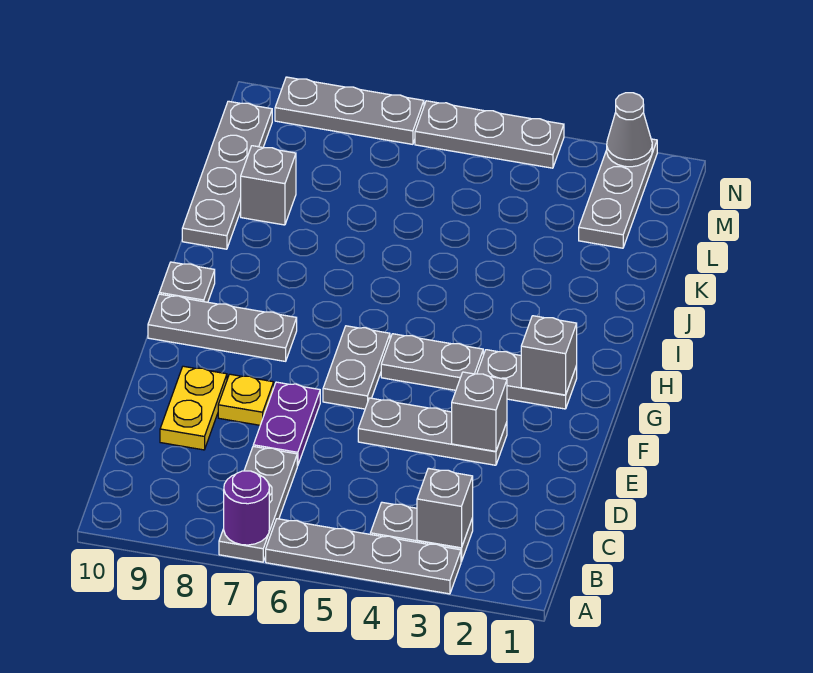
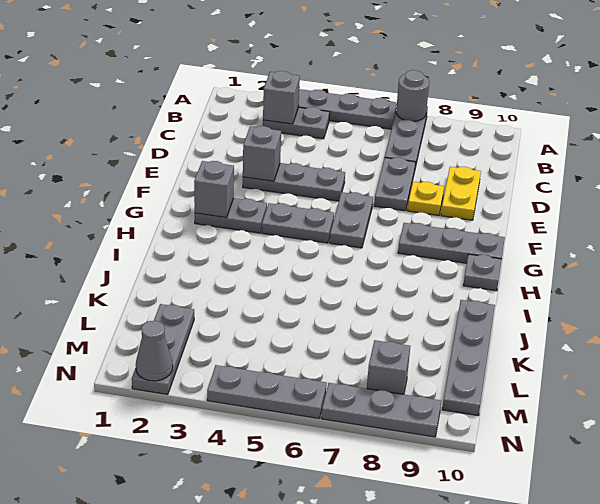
purple 1x1 round brick [224,471,269,545] -> grey 1x1 round brick [396,70,429,121]
purple 1x2 plate [253,382,320,466] -> grey 1x2 plate [374,157,415,211]
grey 1x1 brick [241,146,296,225] -> grey 1x1 brick moved to [367,340,410,394]

